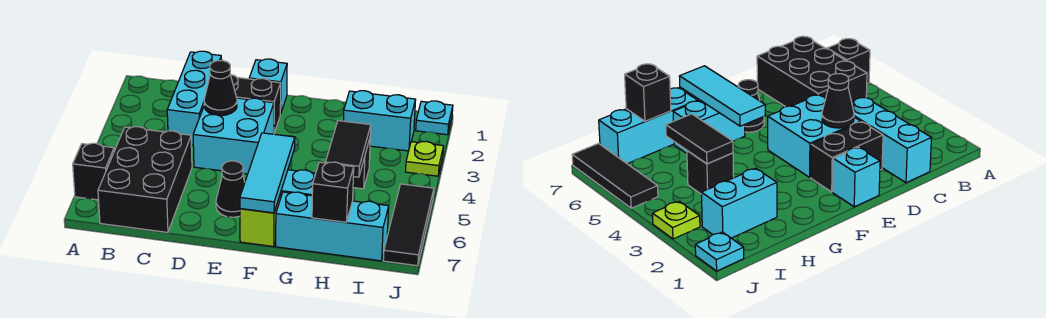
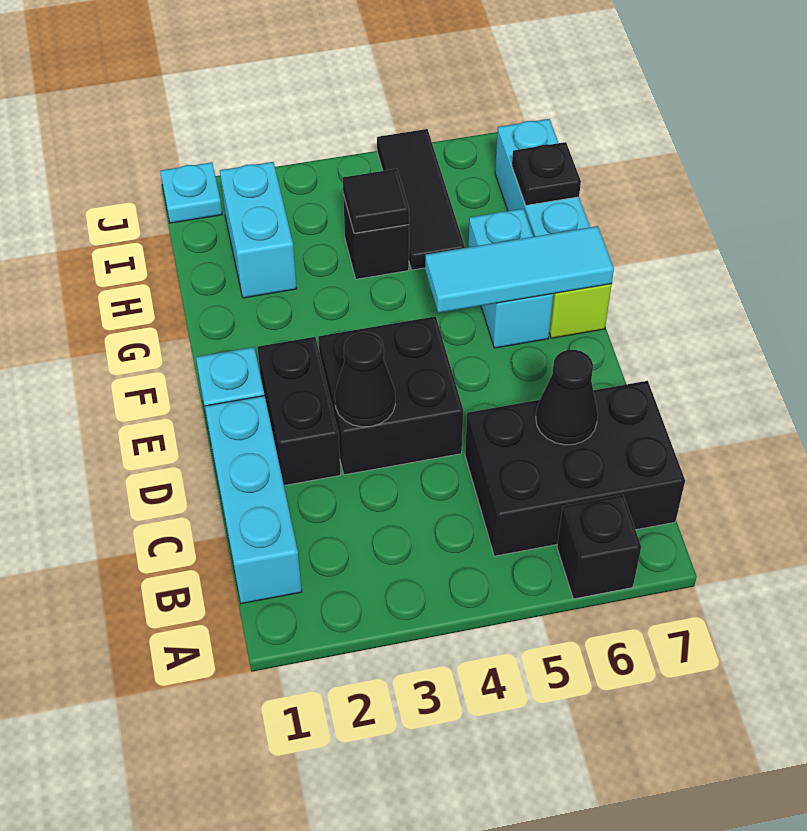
cyan 1x3 brick [167,51,222,145] -> cyan 1x3 brick turned to [205,396,302,604]
cyan 2x2 brick [193,98,274,174] -> black 2x2 brick [318,316,463,475]
black 1x1 cone [216,161,245,217] -> black 1x1 cone moved to [536,350,598,445]
black 1x2 tile [325,121,371,177] -> black 1x1 tile [343,169,409,233]
black 1x1 brick [312,162,354,222] -> black 1x1 plate [512,142,581,205]
lime 1x1 plate [406,141,444,176] -> none
black 1x3 tile [383,184,434,266] -> black 1x3 tile turned to [377,129,465,270]

